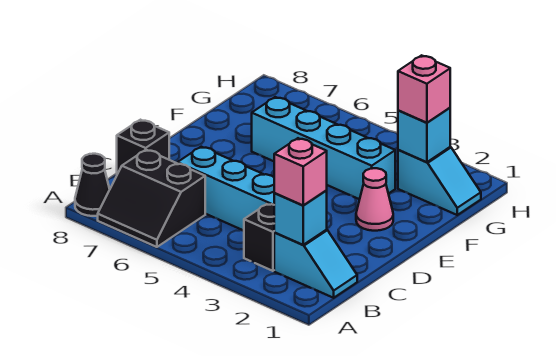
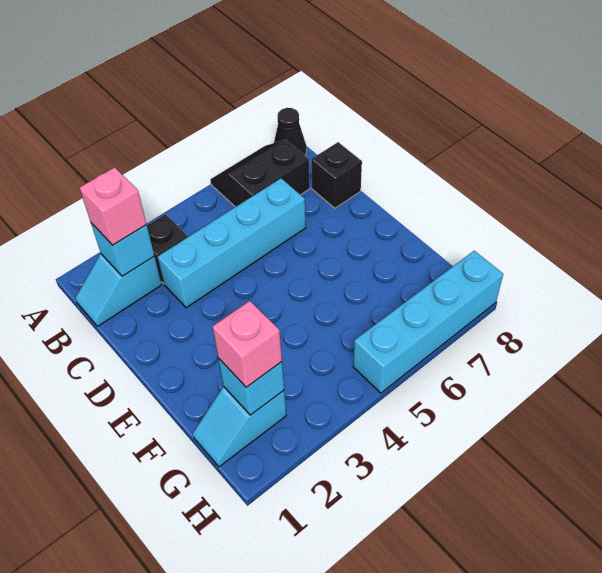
pink 1x1 cone [356,168,393,231] -> none
cyan 1x4 brick [252,97,395,199] -> cyan 1x4 brick moved to [353,251,503,393]

